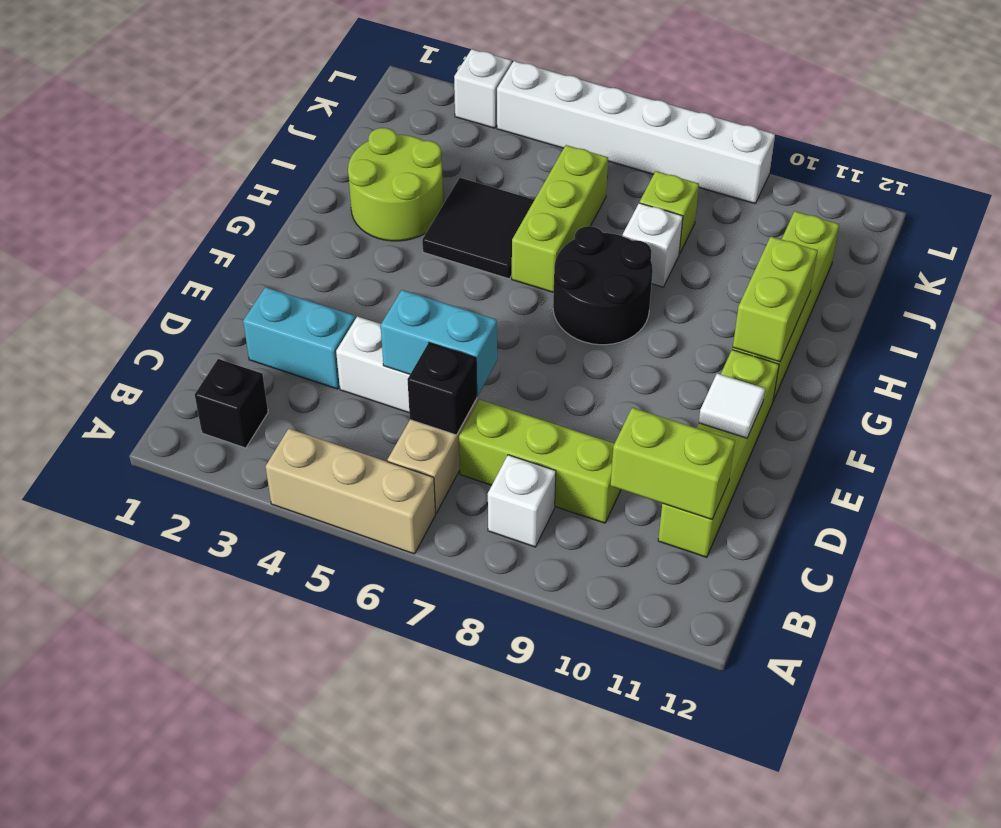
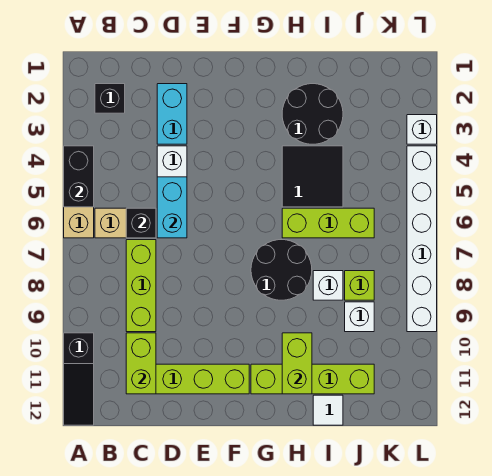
none -> black 1x2 brick [64,146,94,207]
none -> black 1x3 slope [64,333,94,425]
white 1x1 brick [488,455,556,547] -> white 1x1 brick moved to [345,302,374,332]
white 1x1 tile [699,373,765,438] -> white 1x1 tile moved to [313,395,343,425]
lime 1x2 brick [733,237,818,362] -> lime 1x2 brick turned to [282,333,312,394]
lime 2x2 round brick [348,128,443,241] -> black 2x2 round brick [282,84,343,144]

